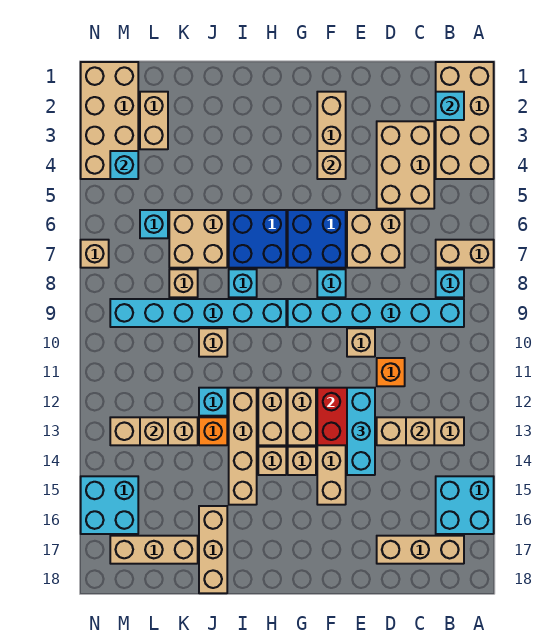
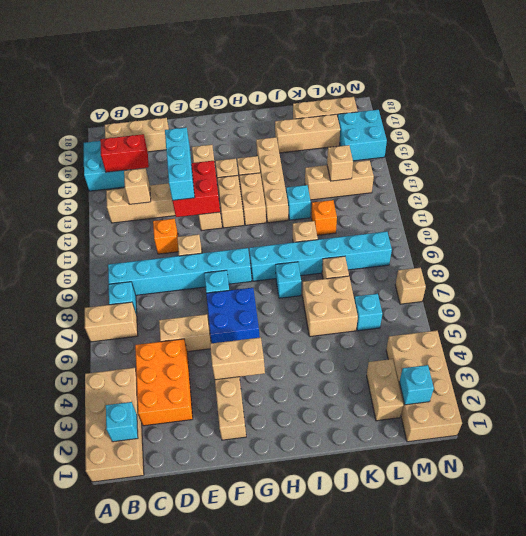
none -> red 1x2 brick [100,134,149,172]
tan 2x3 brick [377,121,434,209] -> orange 2x3 brick [135,339,193,426]
tan 2x2 brick [347,210,405,268] -> tan 1x2 brick [159,314,211,352]
tan 1x1 brick [317,151,346,179] -> tan 1x2 brick [210,337,265,380]
blue 2x2 brick [229,210,286,268] -> none
orange 1x1 brick [199,417,227,445] -> orange 1x1 brick moved to [312,200,337,235]
tan 1x3 brick [199,506,227,593] -> tan 1x3 brick turned to [275,114,340,153]
cyan 1x1 brick [110,151,138,179] -> cyan 1x1 brick moved to [399,365,434,405]

